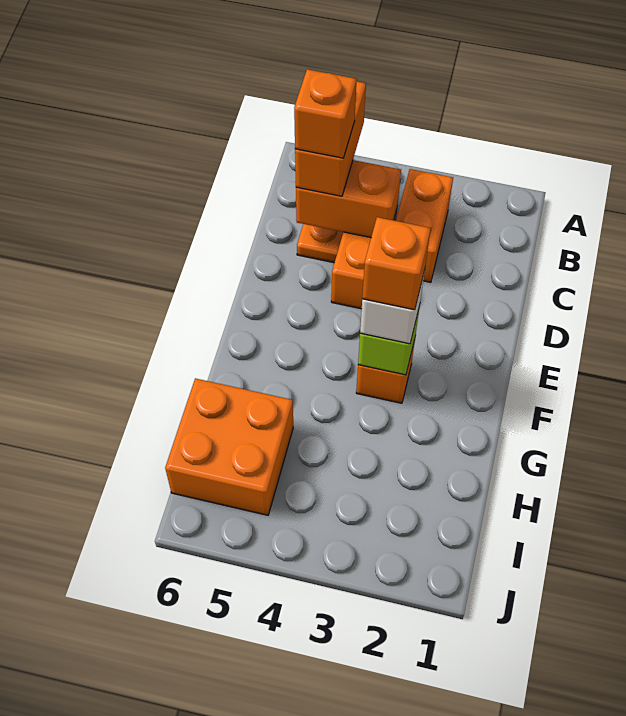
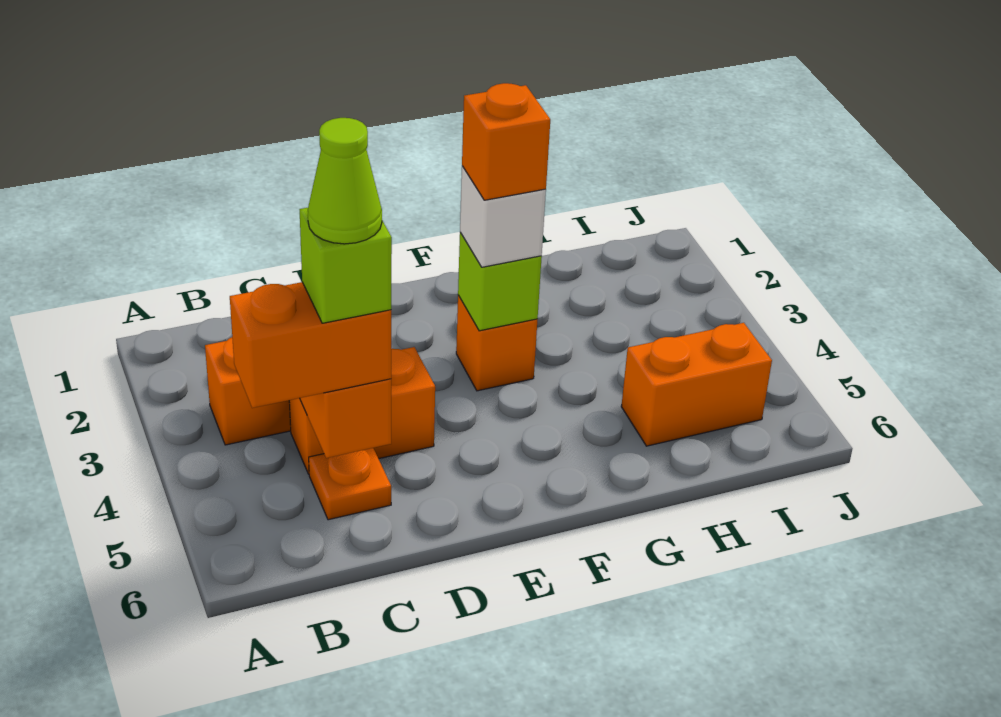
orange 1x1 brick [294,69,356,158] -> lime 1x1 brick [300,208,392,323]
none -> lime 1x1 cone [308,118,382,244]
orange 2x2 brick [165,378,293,515] -> orange 1x2 brick [621,323,772,446]

